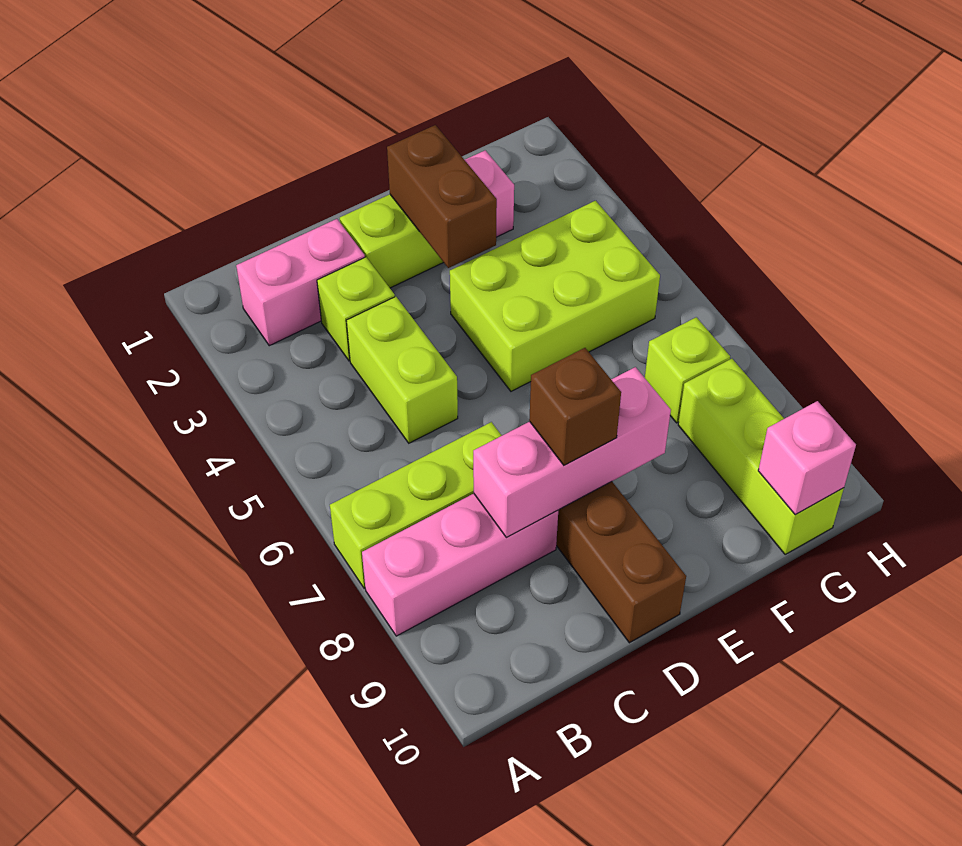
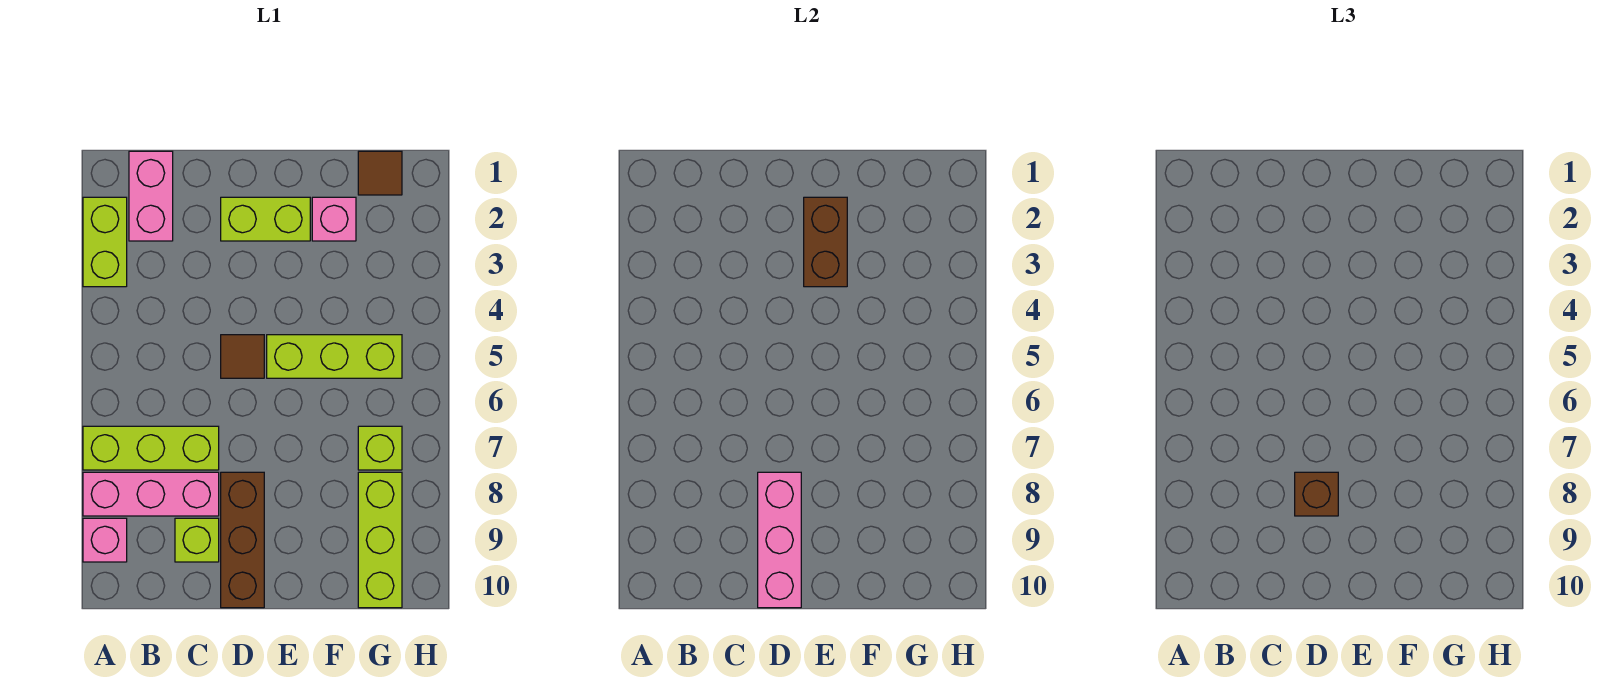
pink 1x2 brick [236,219,365,346] -> pink 1x2 brick turned to [129,151,173,241]
lime 1x1 brick [317,257,395,361] -> lime 1x1 brick moved to [175,518,219,562]
lime 1x2 brick [346,297,458,443] -> lime 1x2 brick moved to [83,197,127,287]
pink 1x3 brick [473,367,671,537] -> pink 1x3 brick turned to [758,472,801,608]
none -> brown 1x1 tile [221,335,264,378]
lime 2x3 brick [450,201,660,391] -> lime 1x3 brick [267,335,402,378]
none -> brown 1x1 tile [358,151,402,195]
pink 1x1 brick [758,401,856,515] -> pink 1x1 brick moved to [83,518,127,562]

